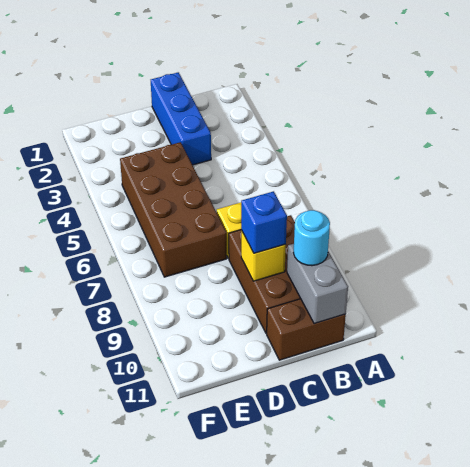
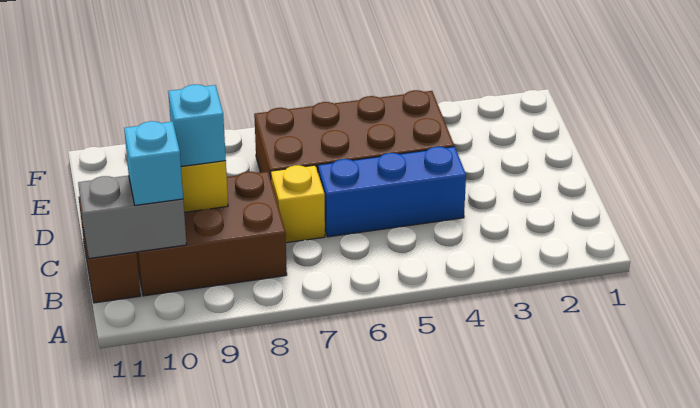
cyan 1x1 round brick [293,210,330,266] -> cyan 1x1 brick [124,121,183,205]
blue 1x3 brick [151,72,211,165] -> blue 1x3 brick moved to [318,147,466,237]
blue 1x1 brick [241,191,287,253] -> cyan 1x1 brick [168,84,226,167]

